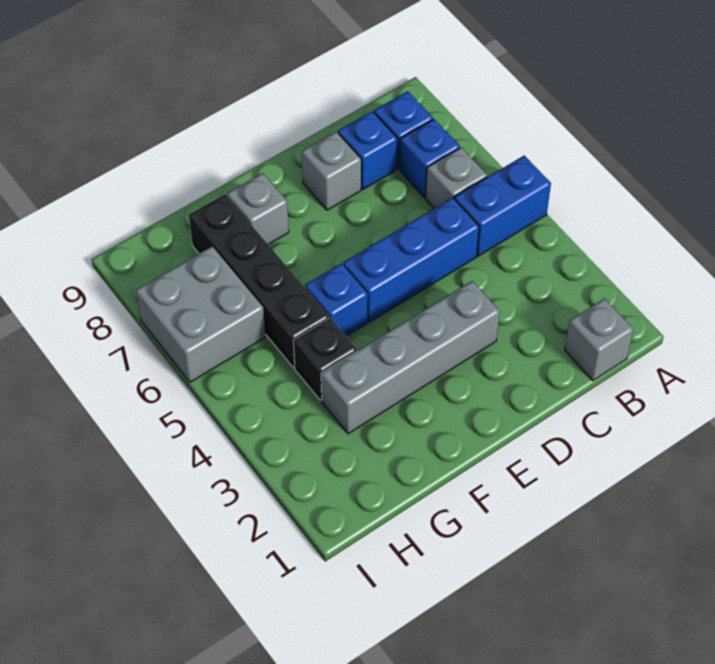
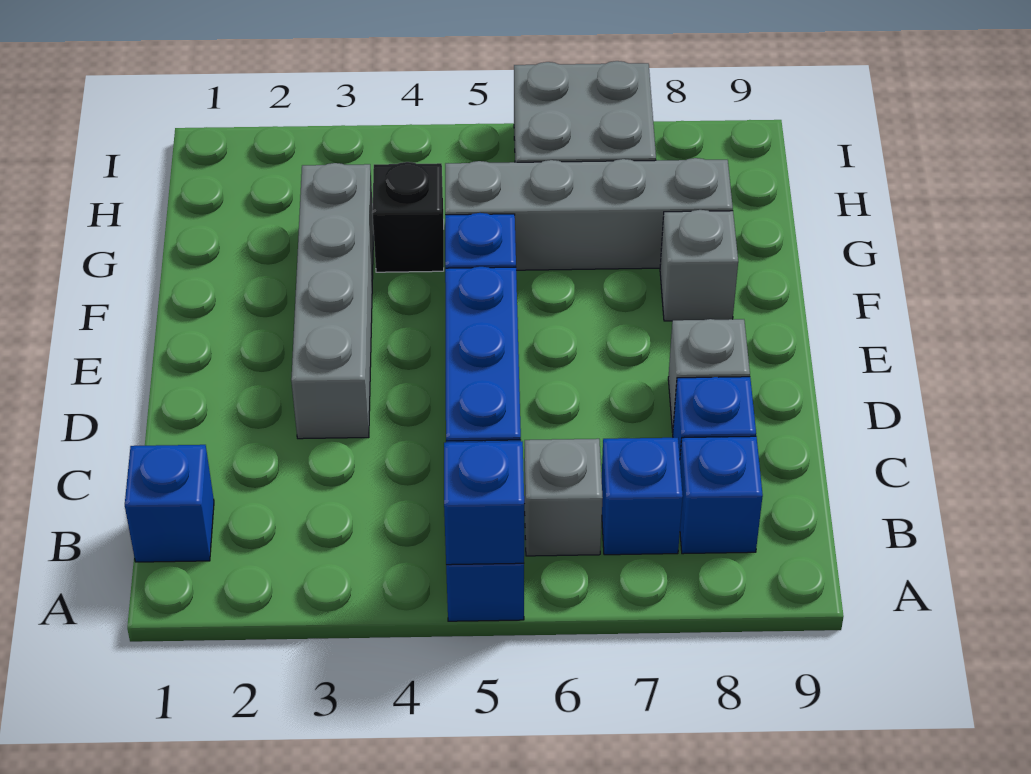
none -> blue 1x1 brick [444,442,524,565]
grey 1x1 brick [565,299,633,381] -> blue 1x1 brick [125,445,214,562]
black 1x4 brick [189,194,329,368] -> grey 1x4 brick [445,158,733,270]

